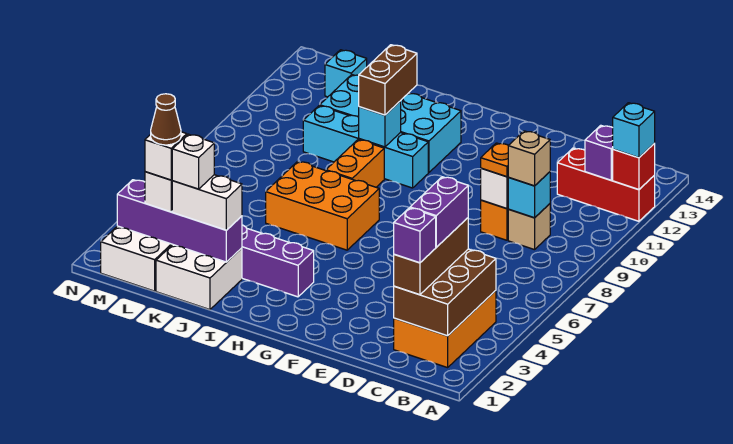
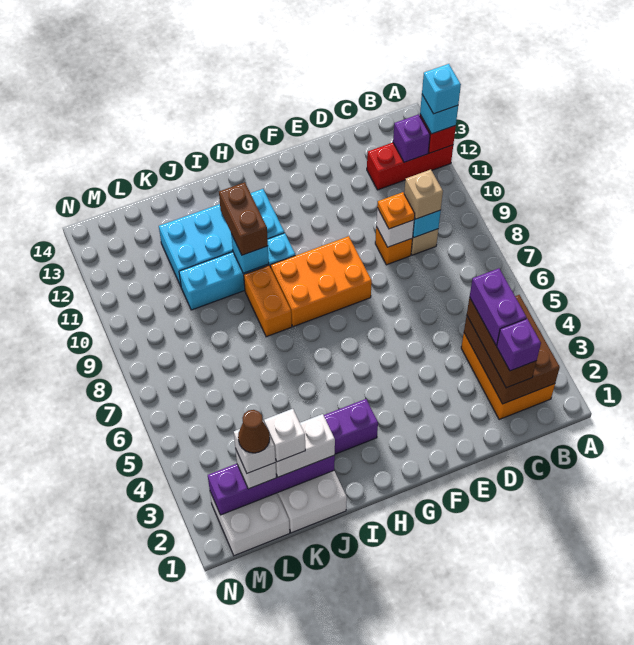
orange 2x3 brick [266,161,379,250] -> orange 2x3 brick moved to [271,236,372,327]
cyan 1x1 brick [325,50,367,97] -> cyan 1x1 brick moved to [422,64,461,114]

